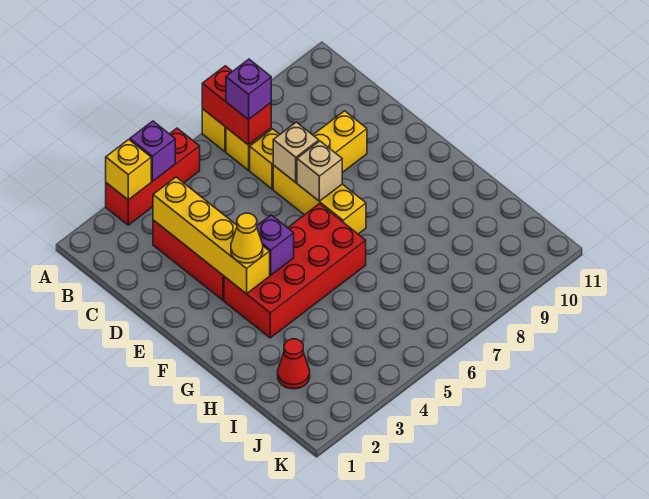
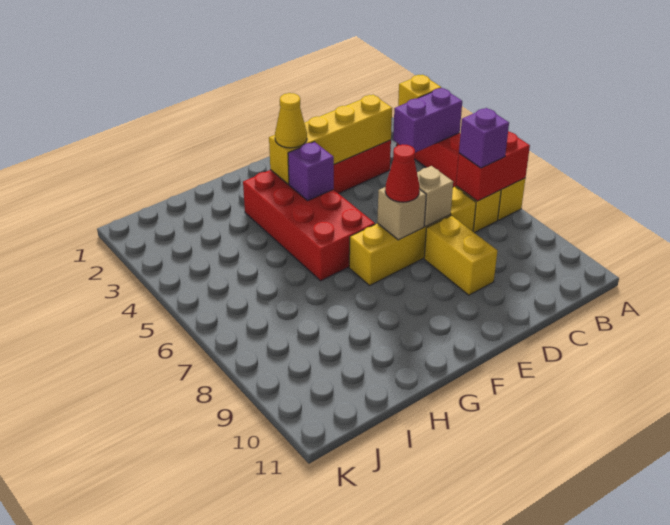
purple 1x1 brick [130,121,175,181] -> purple 1x2 brick [393,88,462,153]
red 1x1 cone [278,339,310,389] -> red 1x1 cone moved to [385,144,420,202]

